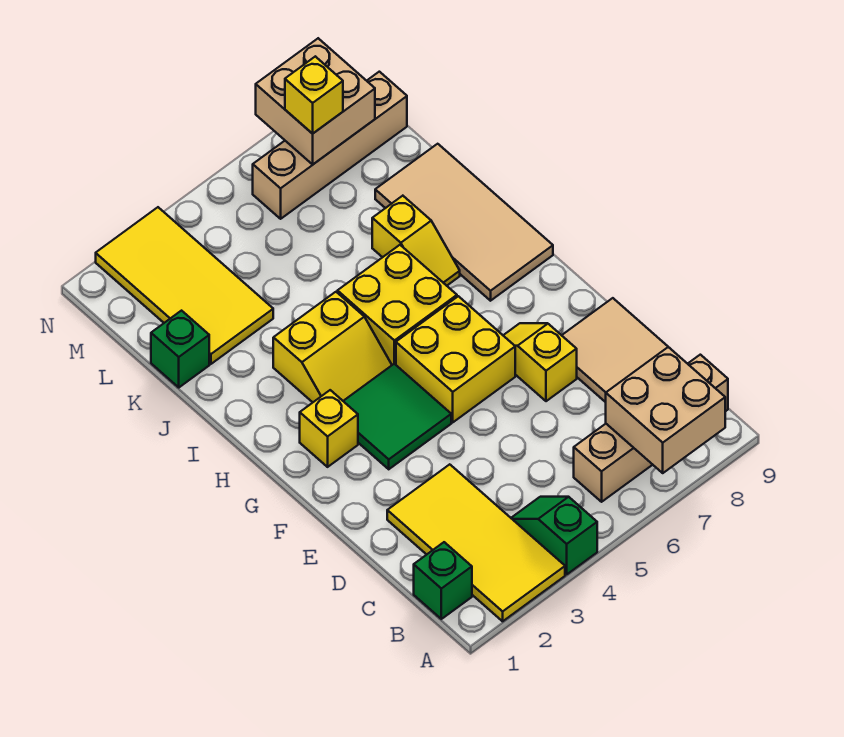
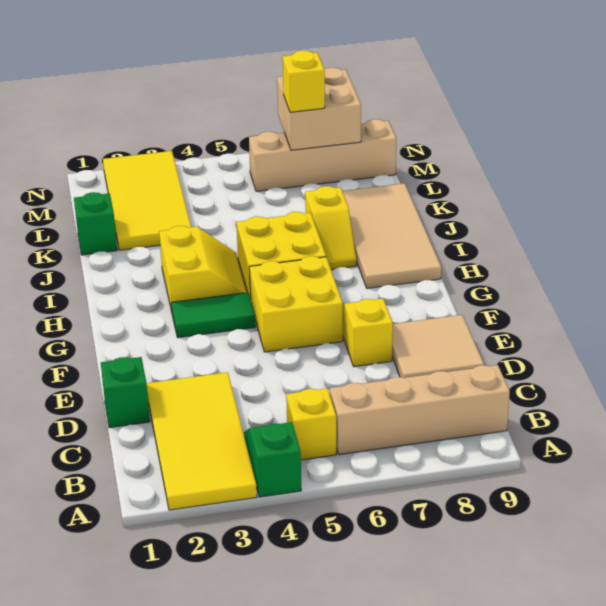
tan 2x2 brick [606,347,725,473] -> none
green 1x1 brick [414,542,472,619] -> green 1x1 brick moved to [101,357,150,428]
green 2x2 tile [344,364,451,469] -> green 1x2 tile [171,293,255,338]
yellow 1x1 brick [300,390,358,467] -> yellow 1x1 brick moved to [286,388,336,460]
yellow 2x2 slope [273,292,392,402] -> yellow 2x2 slope turned to [159,226,247,311]

